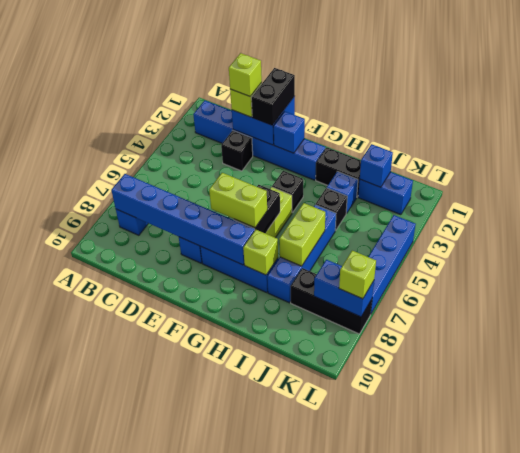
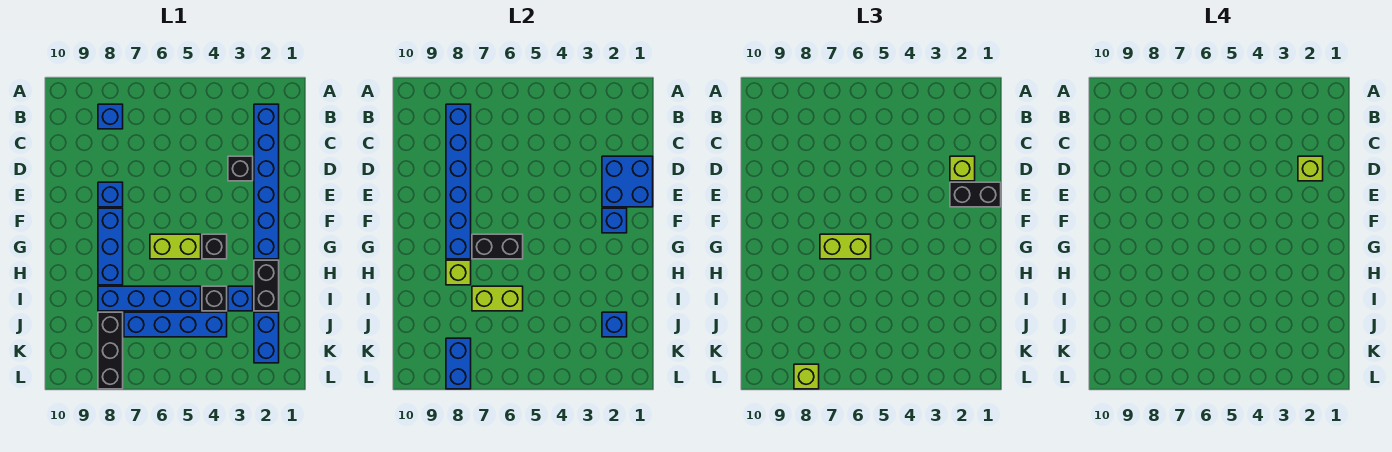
lime 1x2 brick [209,173,267,228] -> lime 1x2 brick turned to [820,234,871,259]
blue 1x4 brick [368,215,416,314] -> blue 1x4 brick moved to [124,312,227,337]

